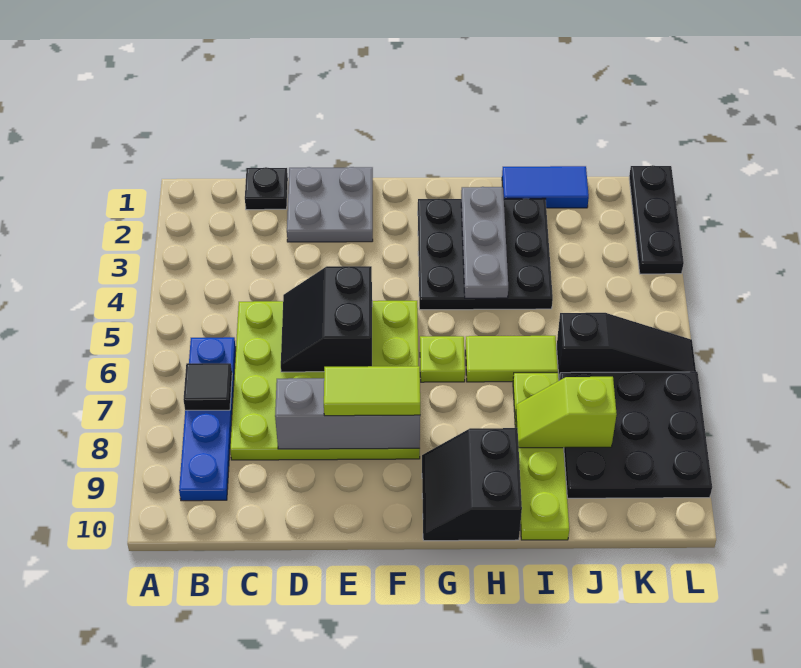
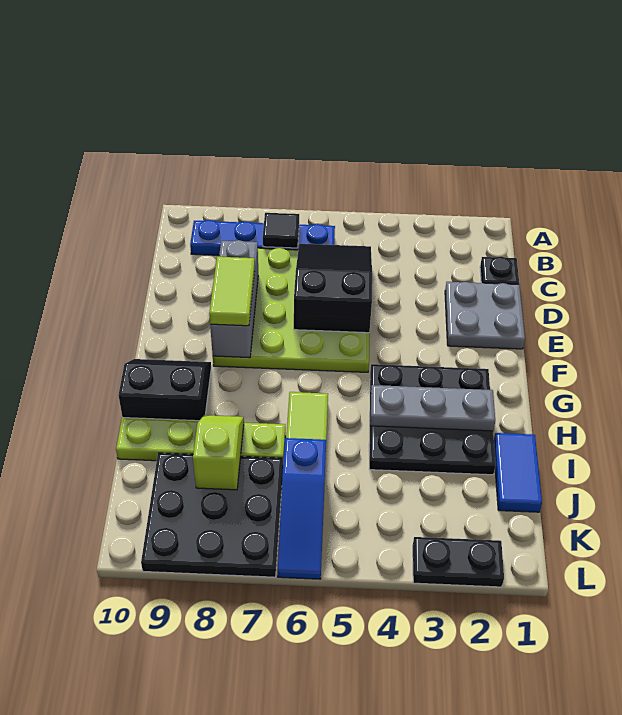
black 2x2 slope [281,266,372,372] -> black 2x3 slope [294,244,372,333]
lime 1x1 plate [420,336,465,382] -> none
black 1x3 slope [557,313,696,380] -> blue 1x3 slope [278,438,326,579]
black 1x3 plate [629,165,684,274] -> black 1x2 plate [413,537,504,587]

